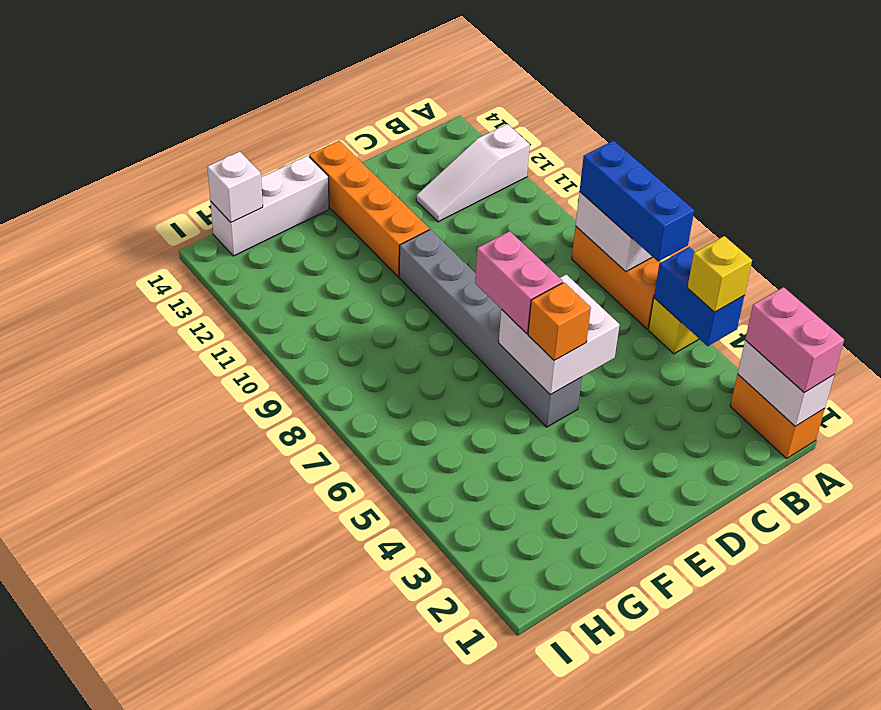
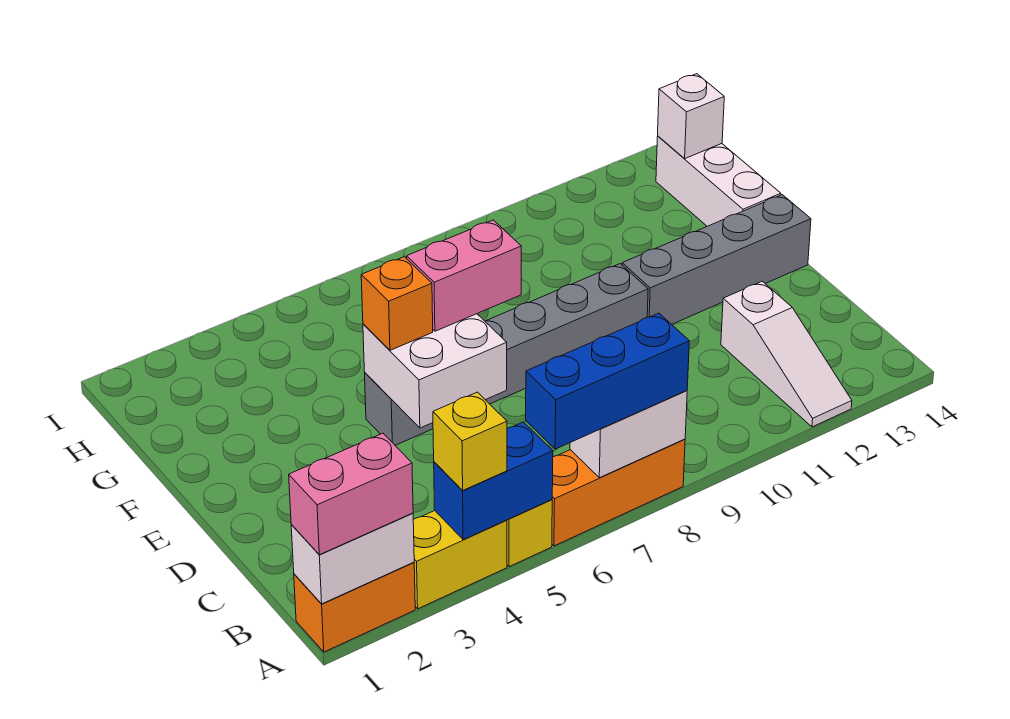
none -> yellow 1x2 brick [413,511,507,609]
white 1x3 slope [416,124,530,222] -> white 1x3 slope turned to [721,281,852,427]
orange 1x4 brick [309,141,429,277] -> grey 1x4 brick [622,195,811,324]

